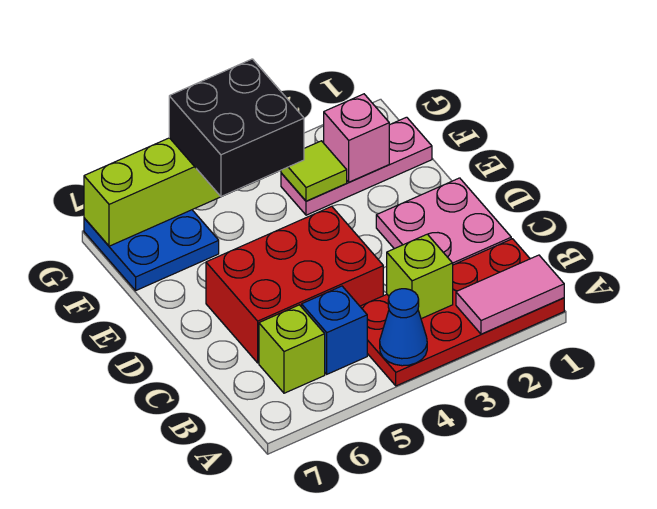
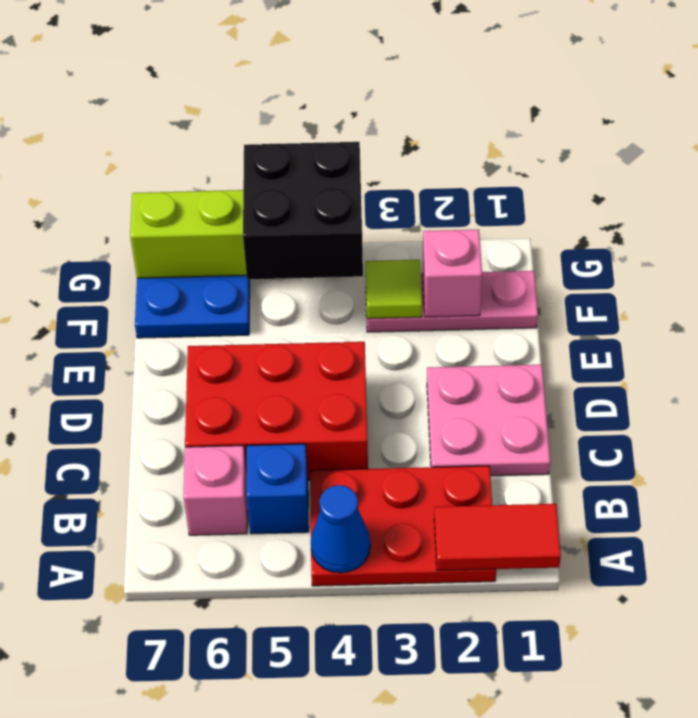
red 2x4 plate [360,239,564,386] -> red 2x3 plate [310,466,496,586]
pink 1x2 tile [456,255,564,334] -> red 1x2 tile [434,504,561,571]
lime 1x1 brick [387,234,453,319] -> none
lime 1x1 brick [259,305,325,393] -> pink 1x1 brick [183,446,248,535]

